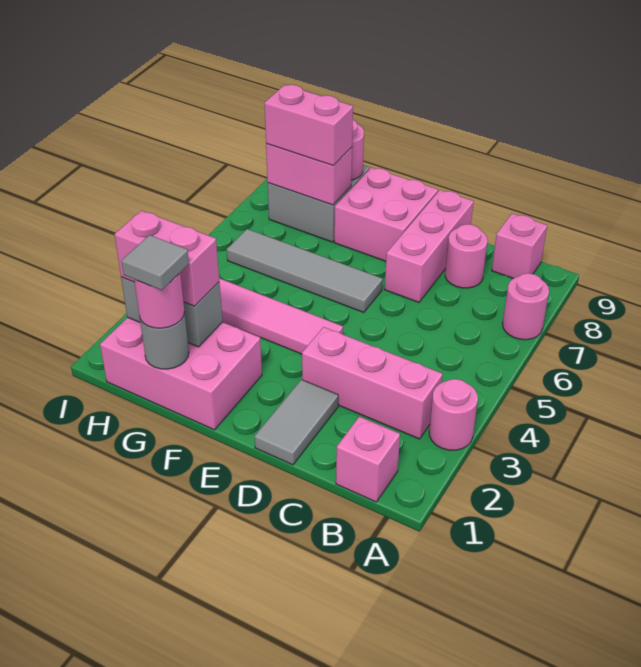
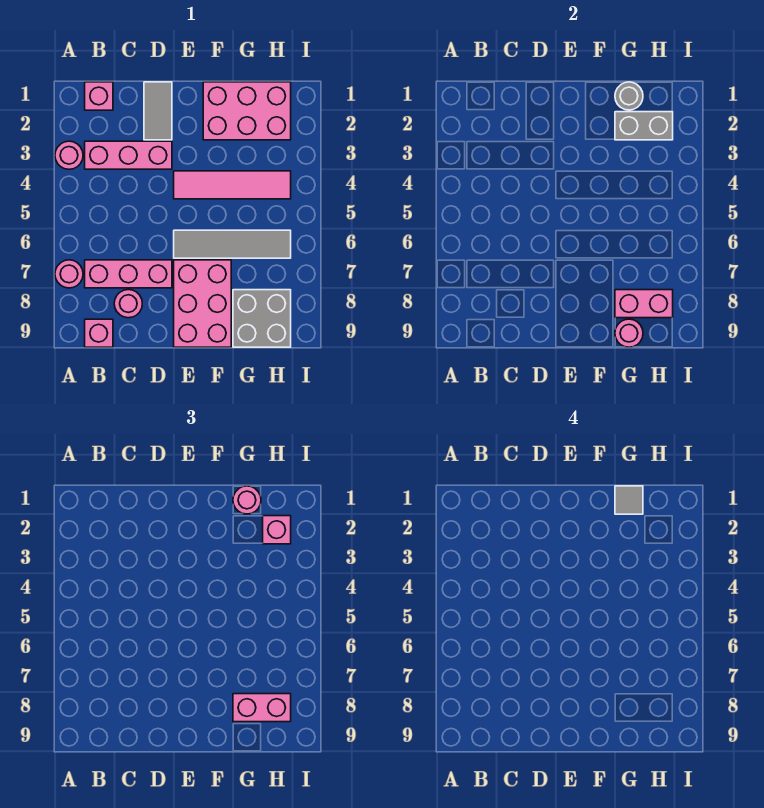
pink 1x3 brick [385,190,474,302] -> pink 1x3 brick turned to [85,260,172,288]
pink 2x2 brick [334,167,438,261] -> pink 2x3 brick [174,260,231,347]
pink 1x2 brick [114,211,219,306] -> pink 1x1 brick [263,516,291,544]

